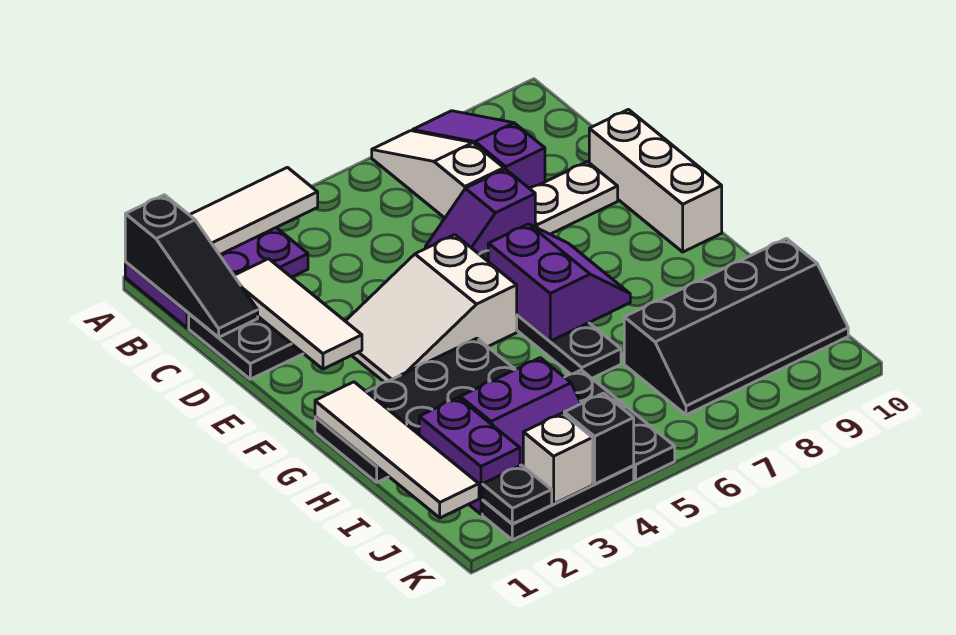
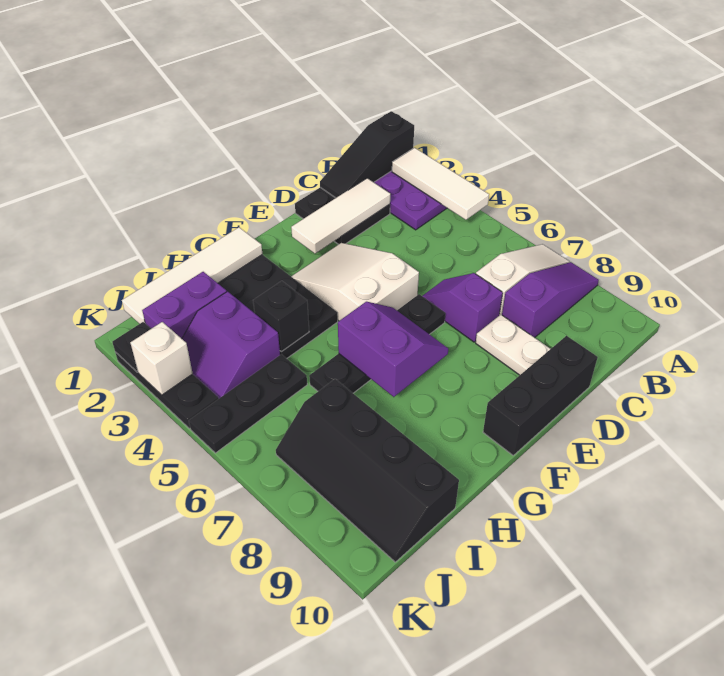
white 1x3 brick [589,110,722,252] -> black 1x3 brick [483,336,598,455]
purple 2x2 slope [488,224,630,341] -> purple 2x2 slope turned to [338,302,448,397]
black 1x1 brick [564,393,634,484] -> black 1x1 brick moved to [253,281,309,352]

